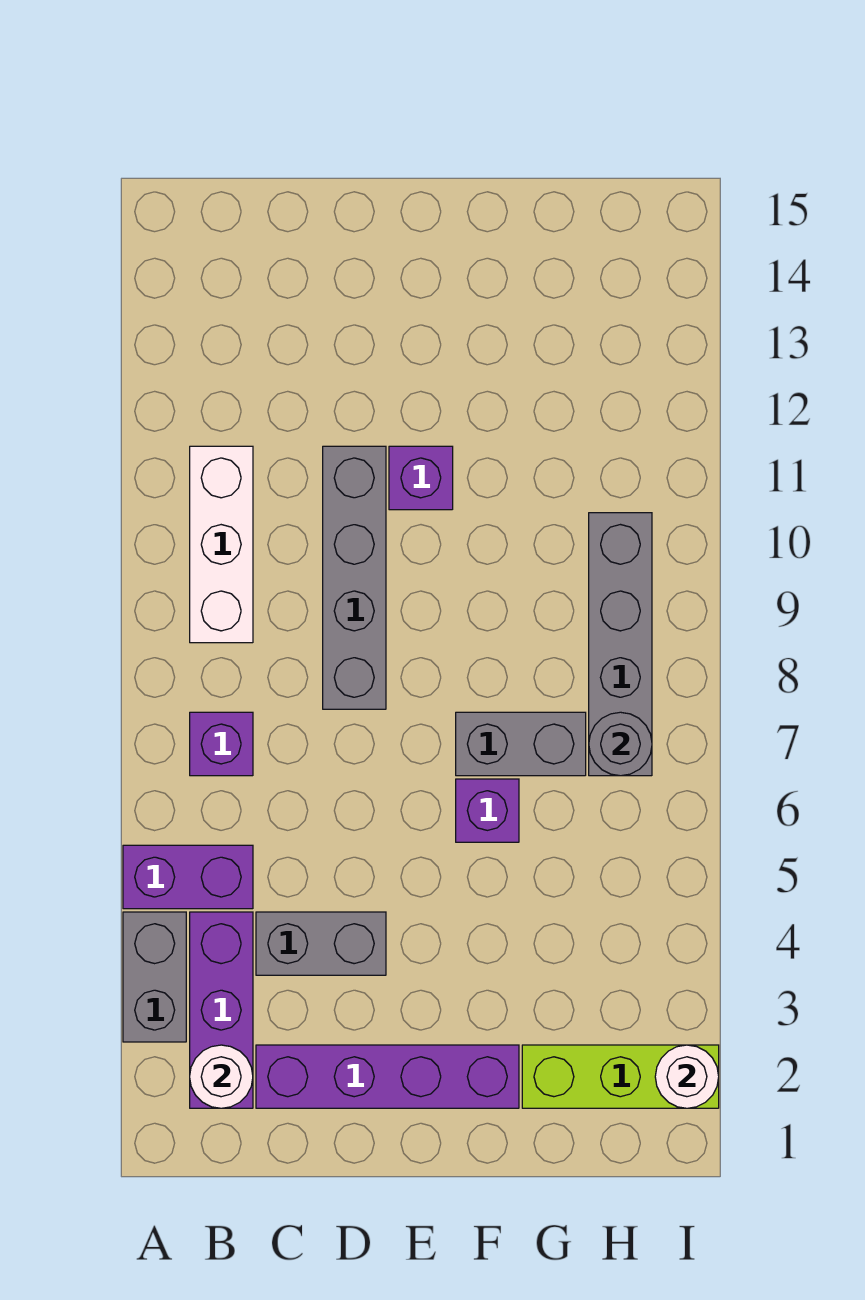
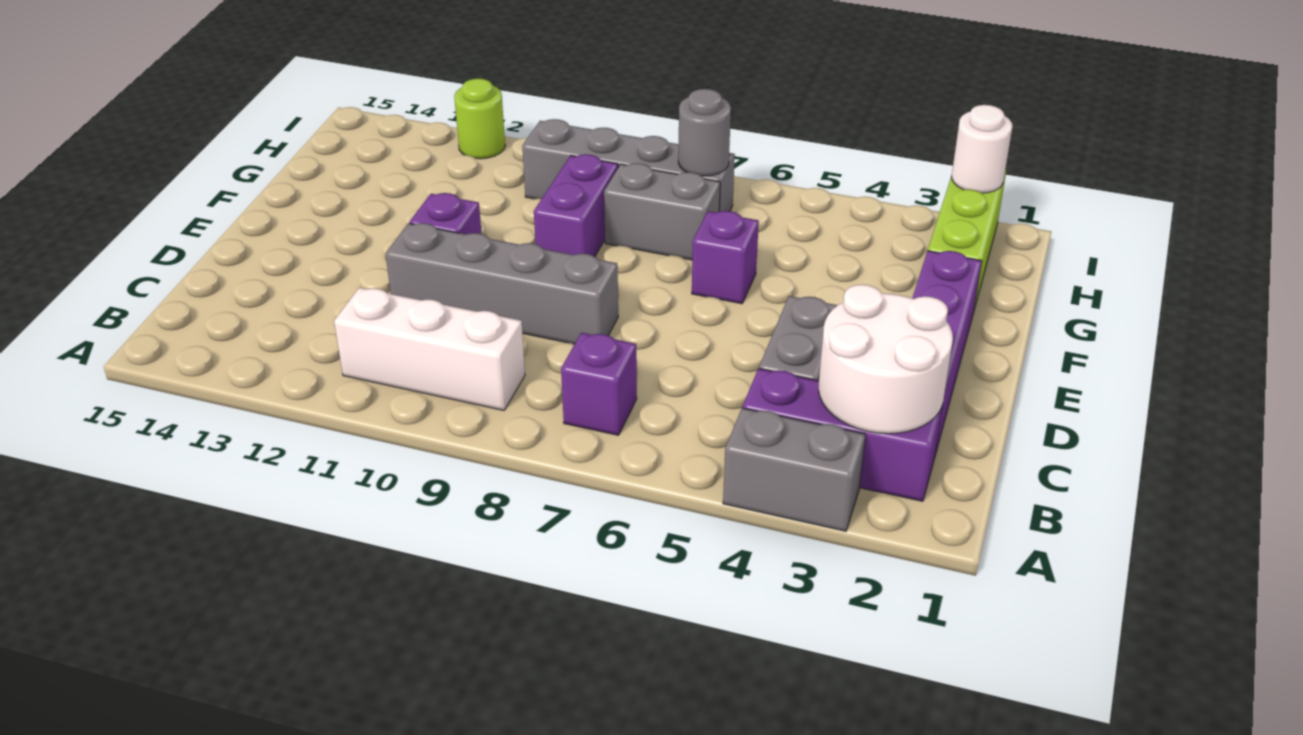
purple 1x2 brick [123,845,253,909] -> purple 1x2 brick moved to [534,154,618,257]
white 1x1 round brick [190,1045,253,1108] -> white 2x2 round brick [819,285,953,434]
grey 1x2 brick [456,712,586,776] -> grey 1x2 brick turned to [604,163,720,260]
none -> lime 1x1 round brick [454,79,505,159]

